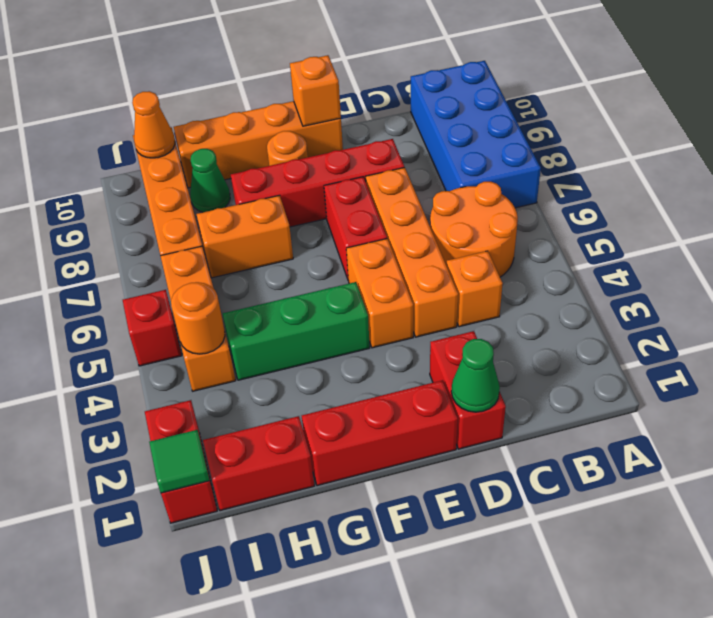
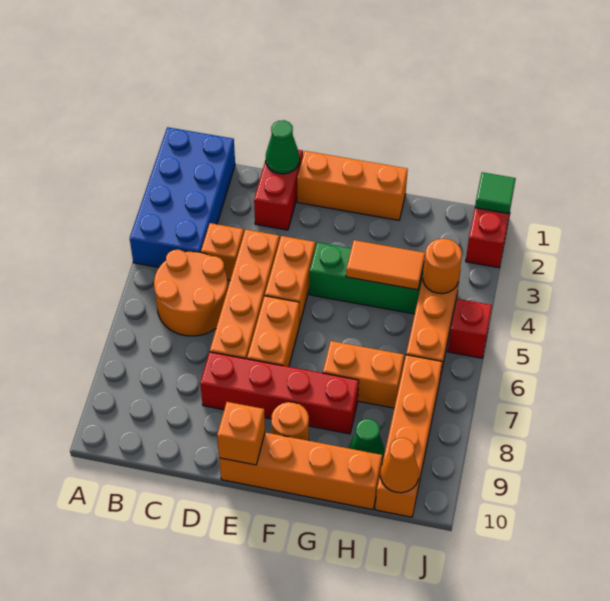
blue 2x4 brick [411,61,541,208] -> blue 2x4 brick moved to [130,127,235,267]
red 1x3 brick [302,380,458,486] -> orange 1x3 brick [297,151,408,220]
red 1x2 brick [324,177,387,279] -> orange 1x2 brick [247,296,299,367]
none -> orange 1x2 tile [346,240,425,290]
red 1x2 brick [203,416,314,511] -> none

